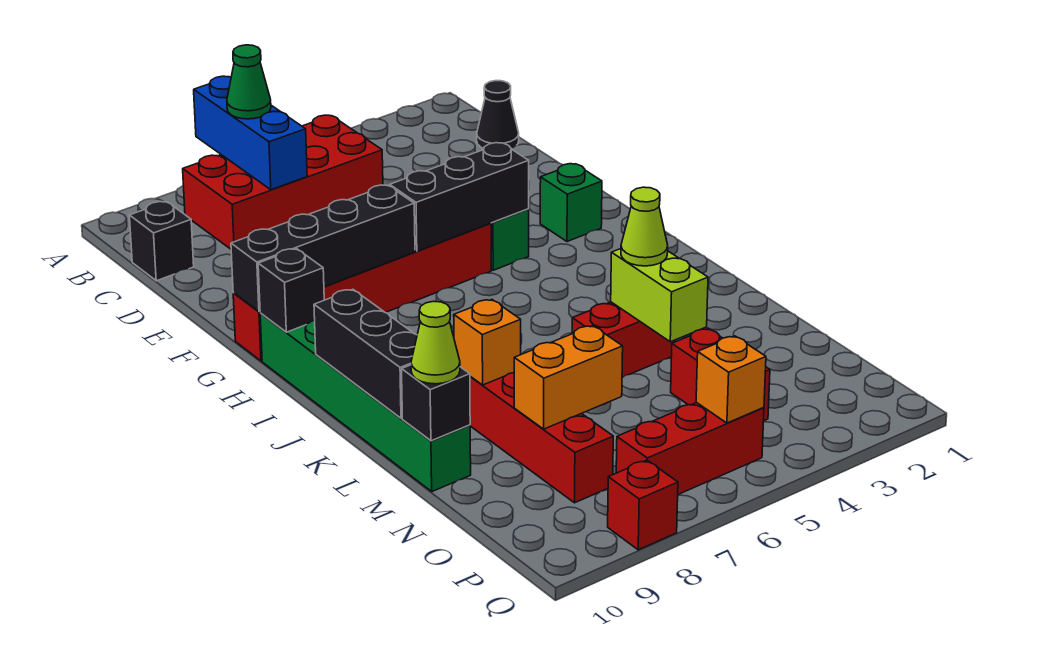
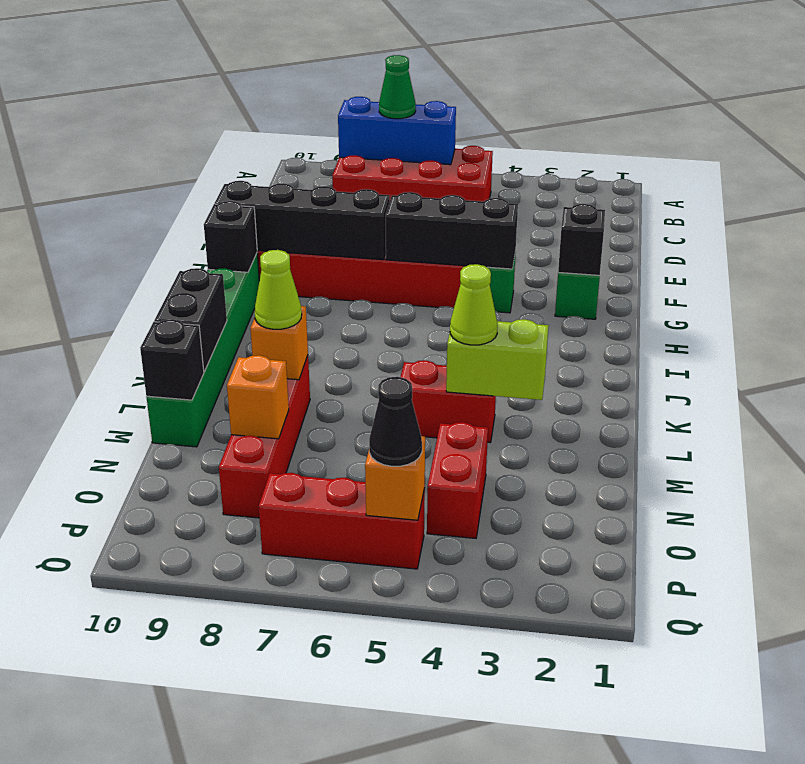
blue 1x3 brick [194,76,307,190] -> blue 1x3 brick turned to [338,97,456,165]
black 1x1 cone [477,81,519,149] -> black 1x1 cone moved to [369,377,422,466]
black 1x1 brick [129,202,194,281] -> black 1x1 brick moved to [558,204,605,276]
black 1x3 brick [314,289,417,418] -> black 1x2 brick [154,268,227,372]
lime 1x2 brick [611,249,708,342] -> lime 1x2 brick turned to [446,319,549,400]
lime 1x1 cone [411,301,460,384] -> lime 1x1 cone moved to [255,250,302,329]
orange 1x2 brick [514,326,623,429] -> orange 1x1 brick [227,355,289,439]
red 1x1 brick [608,460,678,550] -> none

